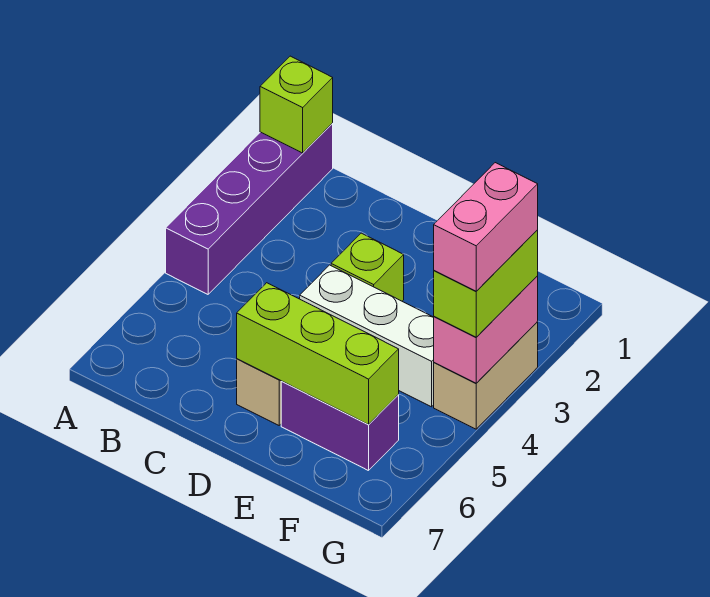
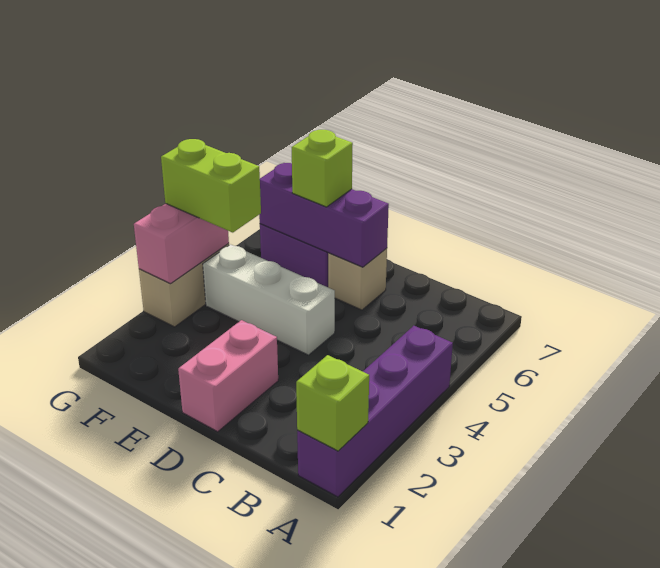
lime 1x1 brick [331,233,404,301] -> lime 1x1 brick moved to [292,130,353,207]
lime 1x3 brick [237,283,399,425] -> purple 1x3 brick [259,163,389,267]
lime 1x2 brick [434,230,538,337] -> lime 1x2 brick turned to [161,139,261,233]
pink 1x2 brick [434,163,538,291] -> pink 1x2 brick moved to [178,320,278,432]

